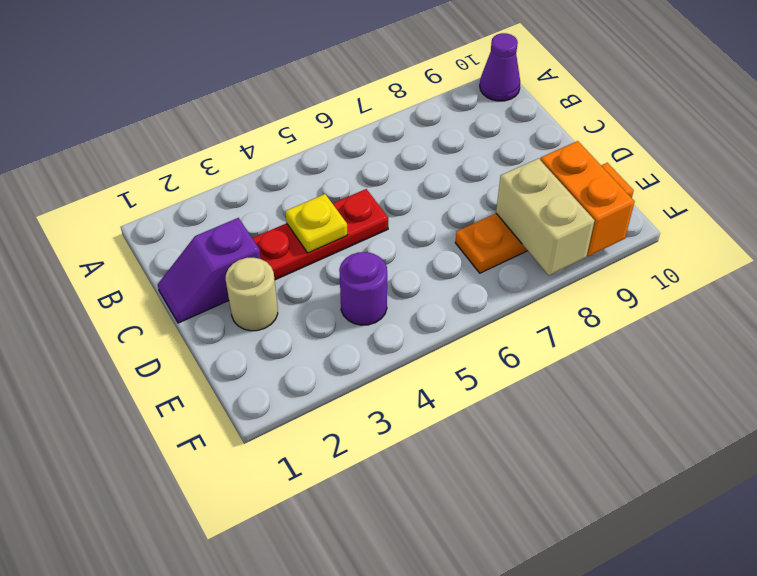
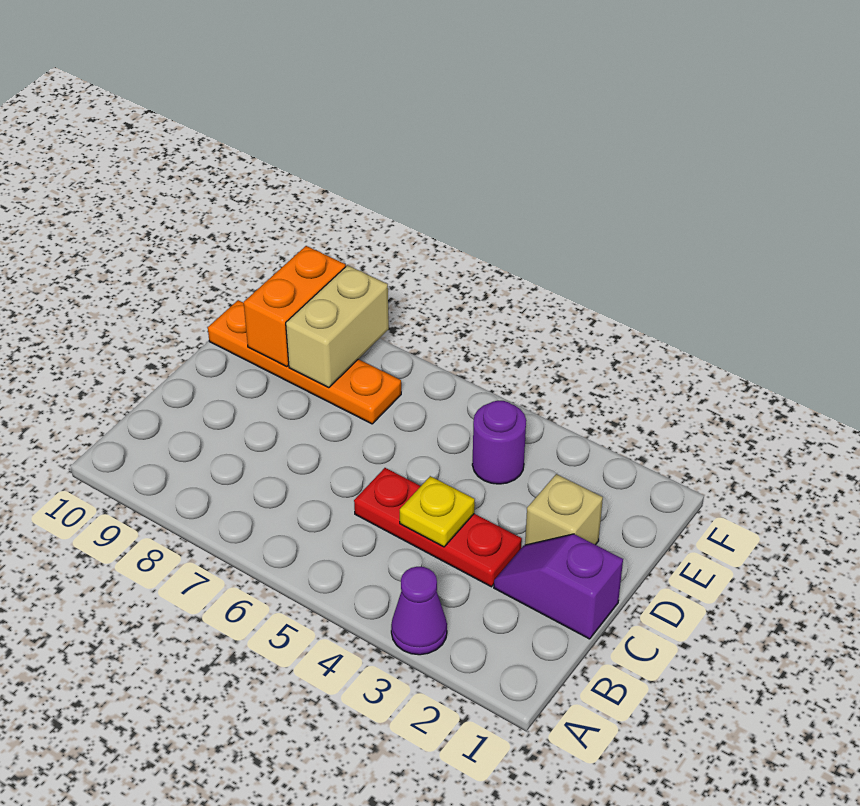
purple 1x1 cone [480,33,520,101] -> purple 1x1 cone moved to [391,567,447,655]
purple 1x2 slope [158,218,261,323] -> purple 1x2 slope turned to [494,534,623,639]
tan 1x1 round brick [226,258,278,331] -> tan 1x1 brick [525,474,603,545]

